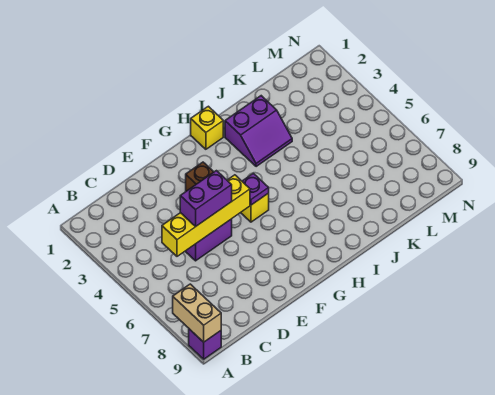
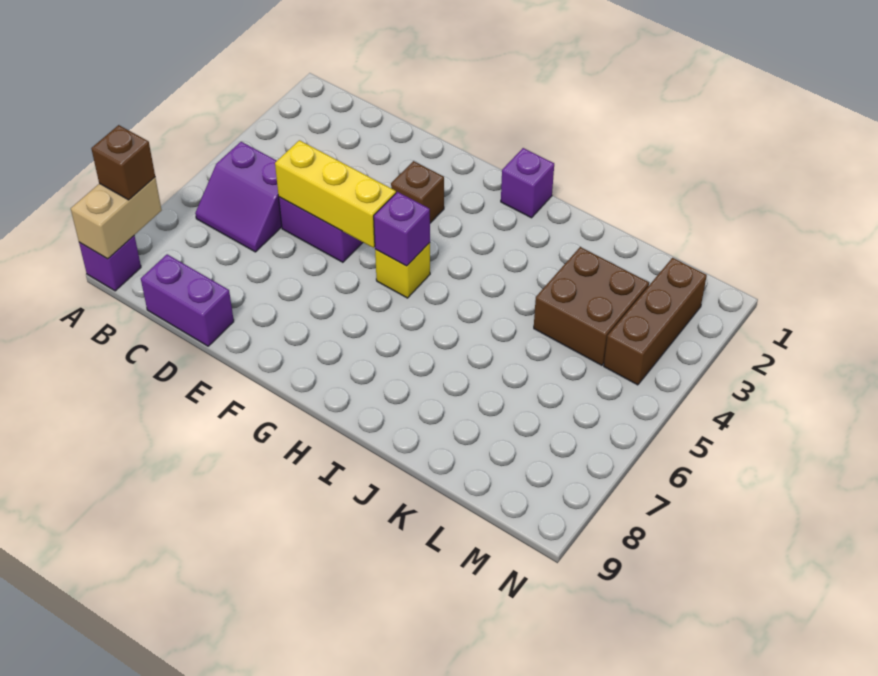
none -> brown 1x1 brick [91,125,155,200]
yellow 1x4 brick [162,175,250,256] -> yellow 1x3 brick [275,140,396,248]
purple 1x2 brick [180,171,232,227] -> purple 1x2 brick moved to [141,254,234,346]
purple 1x1 plate [242,173,269,205] -> purple 1x1 brick [374,192,430,266]
yellow 1x1 brick [191,106,223,149] -> purple 1x1 brick [501,148,554,218]
purple 2x2 slope [225,96,292,167] -> purple 2x2 slope moved to [195,142,282,252]
none -> brown 2x2 brick [534,247,649,365]
none -> brown 1x3 brick [604,258,707,385]

